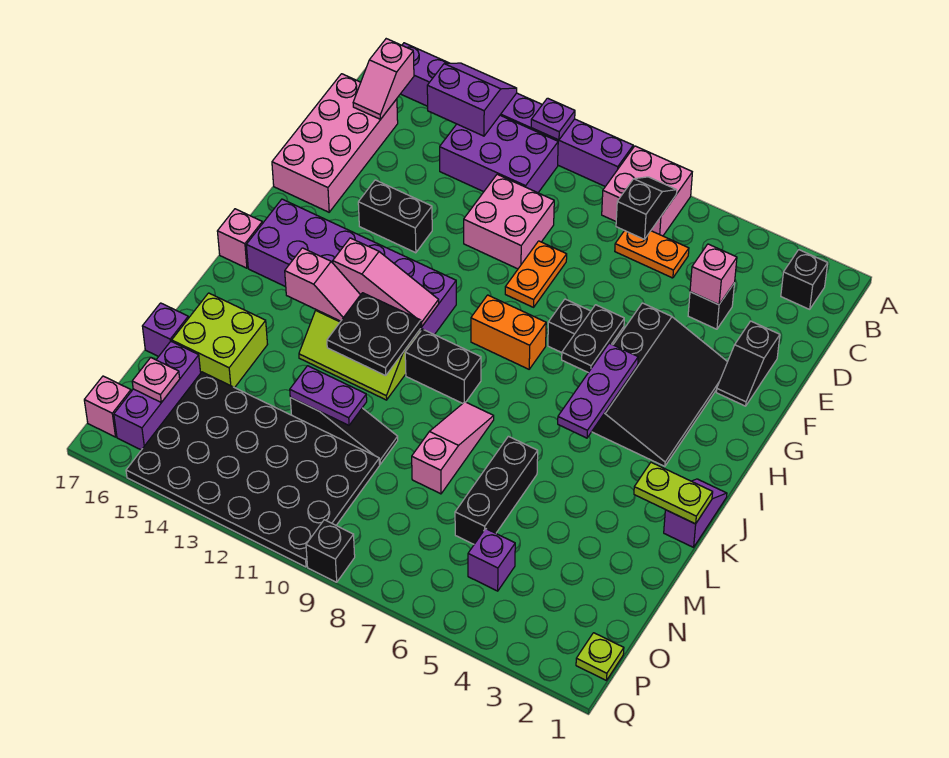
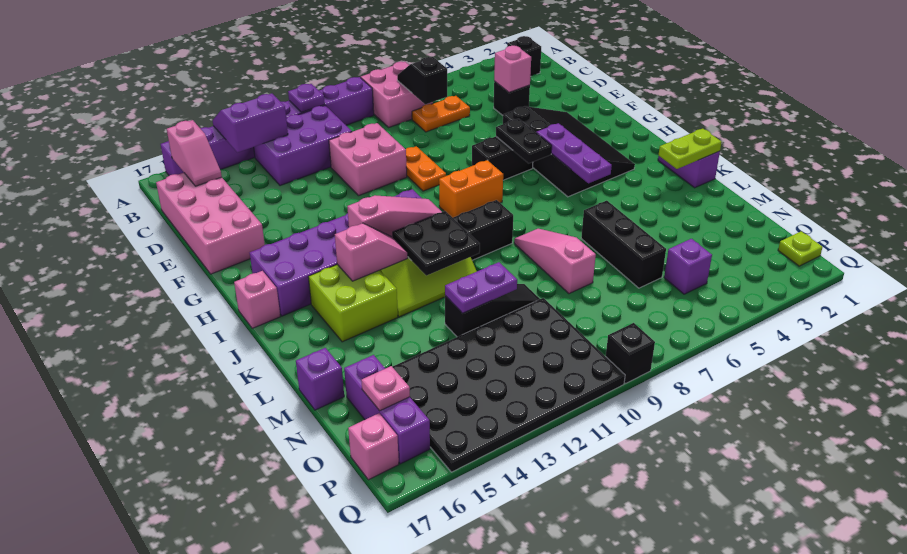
black 1x2 slope [716,321,780,406] -> none
black 1x2 brick [358,180,432,253] -> none
lime 2x2 brick [172,293,268,388] -> lime 2x2 brick moved to [308,265,398,342]

